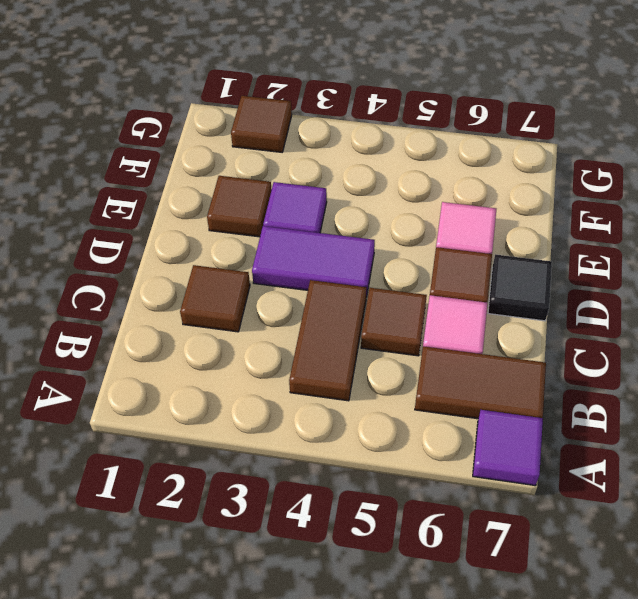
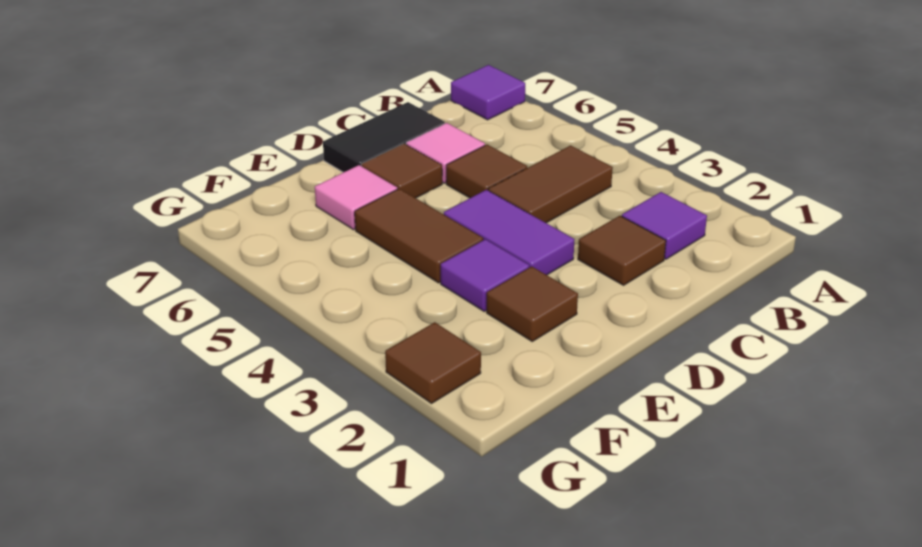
none -> purple 1x1 tile [622,192,707,259]
brown 1x2 tile [415,346,546,419] -> brown 1x2 tile moved to [355,189,483,283]
black 1x1 tile [488,254,552,321] -> black 1x2 tile [323,102,445,172]

